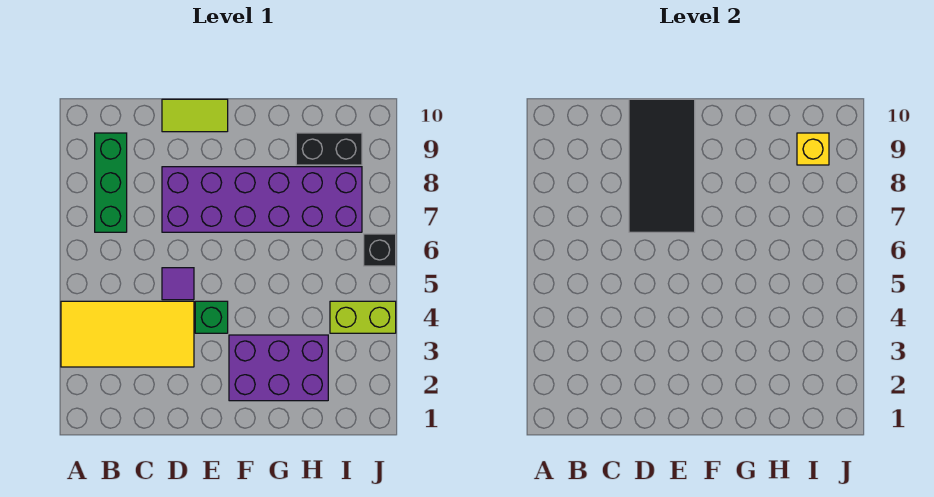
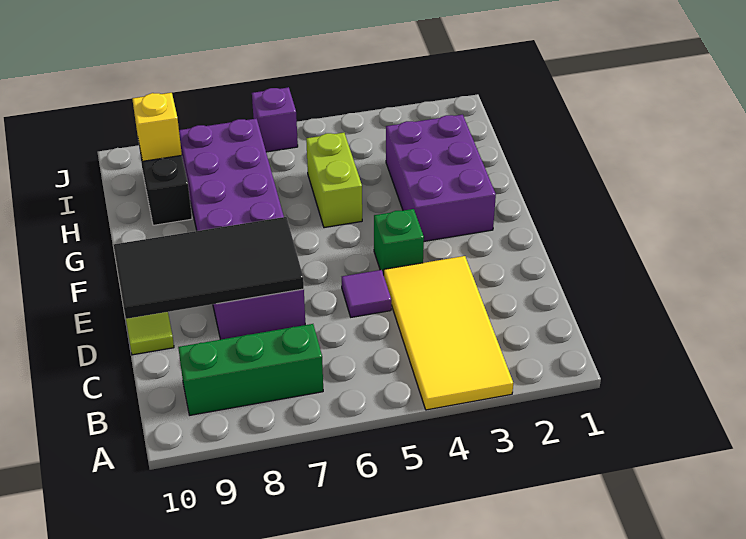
lime 1x2 brick [330,301,396,333] -> lime 1x2 brick moved to [306,133,362,228]
black 1x1 brick [364,234,396,266] -> purple 1x1 brick [252,87,298,152]

